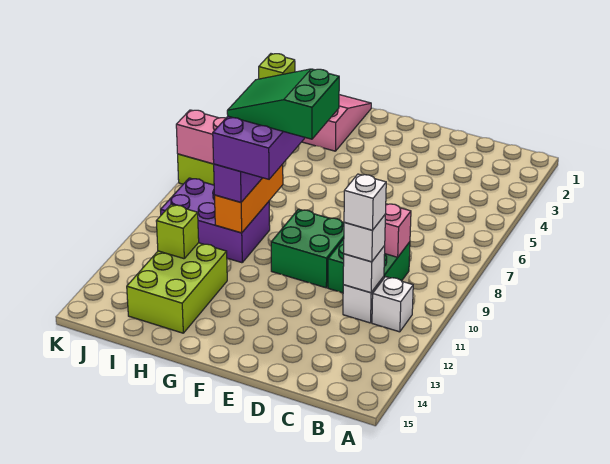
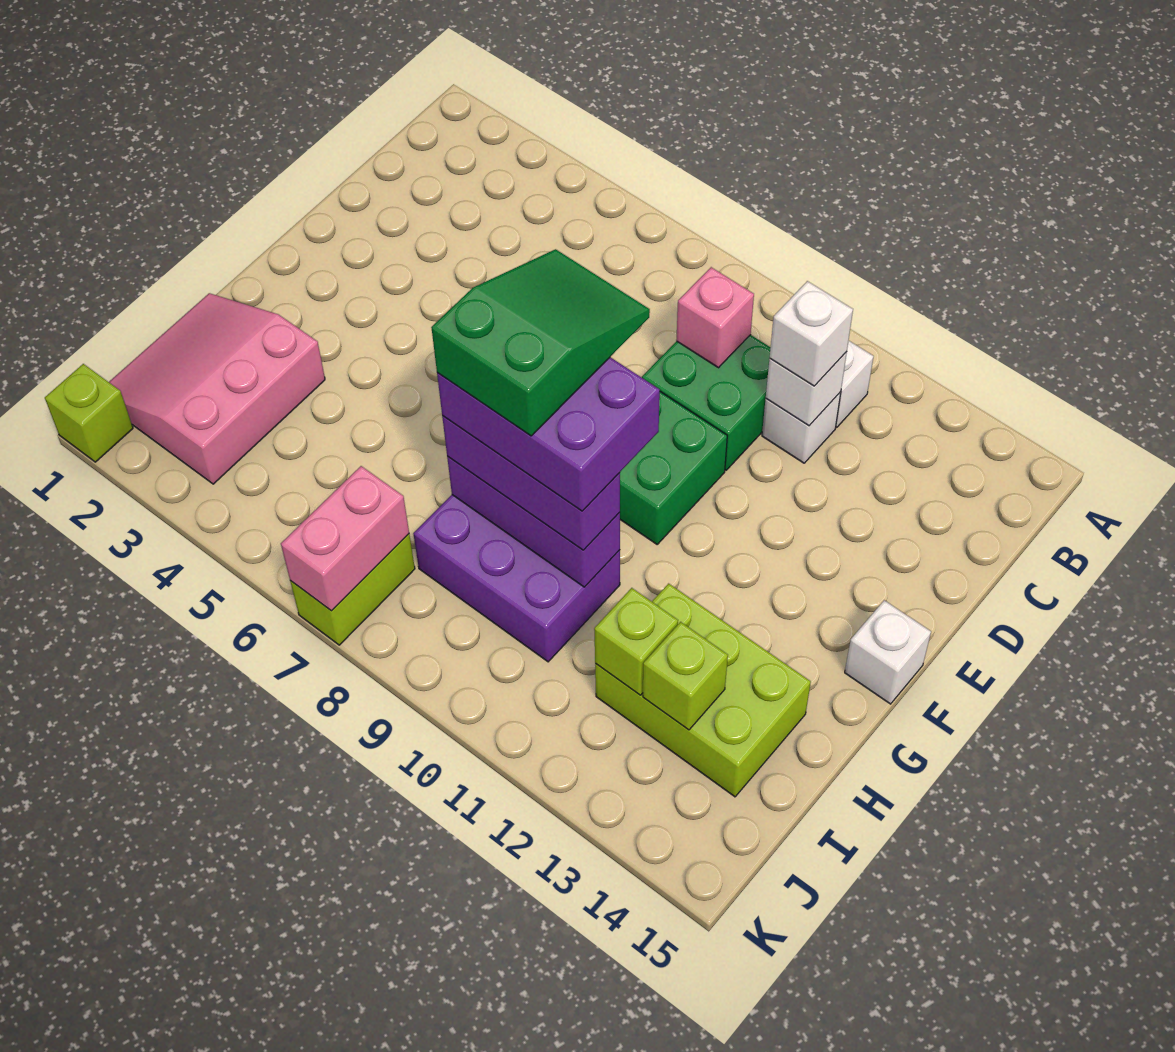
white 1x1 brick [344,174,386,230] -> white 1x1 brick moved to [845,600,931,704]
green 2x3 slope [227,69,339,139] -> green 2x3 slope turned to [431,249,650,436]
orange 1x3 brick [215,164,283,233] -> purple 1x3 brick [447,456,620,587]
purple 2x3 brick [161,178,270,263] -> purple 2x3 brick turned to [413,495,620,662]
none -> lime 1x1 brick [643,622,728,730]

